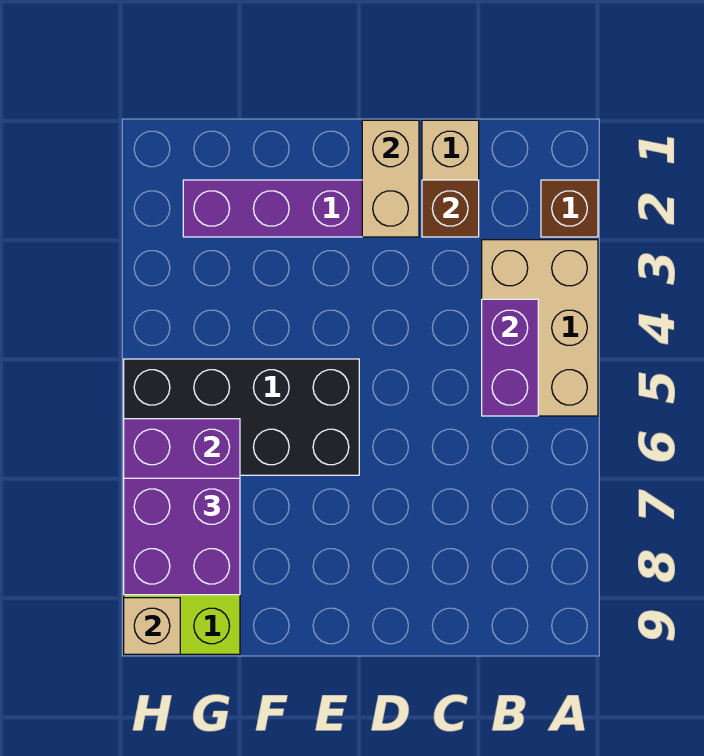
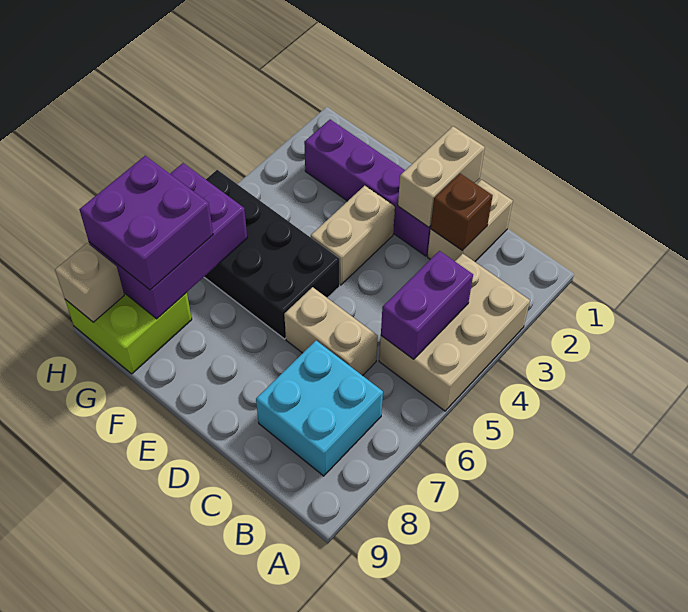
brown 1x1 brick [541,180,598,237] -> none
none -> cyan 2x2 brick [256,341,383,476]
none -> tan 1x2 brick [284,287,378,376]
none -> tan 1x2 brick [311,186,395,285]

